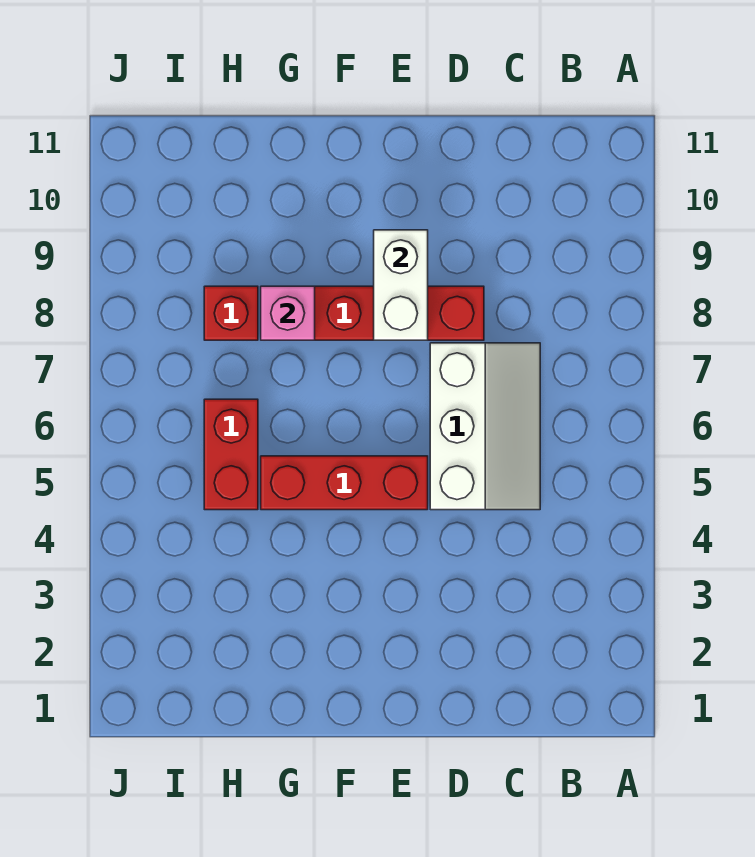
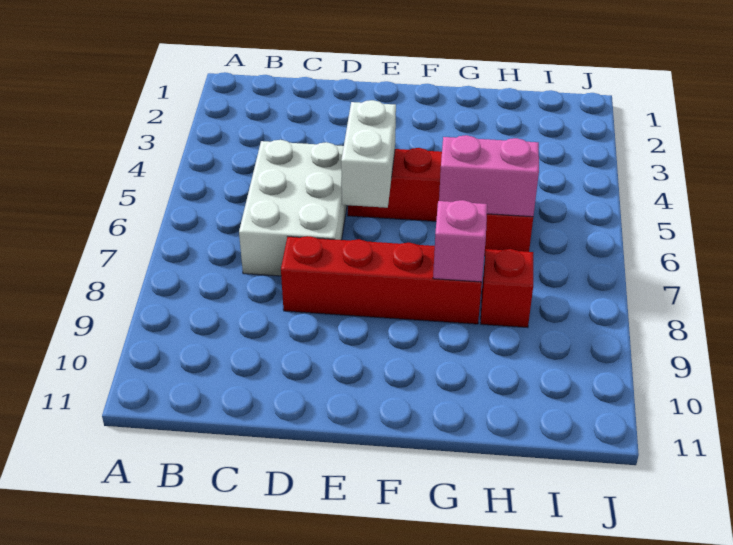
white 2x3 slope [430,343,540,510] -> white 2x3 brick [239,140,347,276]
white 1x2 brick [374,230,428,340] -> white 1x2 brick moved to [341,100,396,208]
none -> pink 1x2 brick [439,135,539,217]

